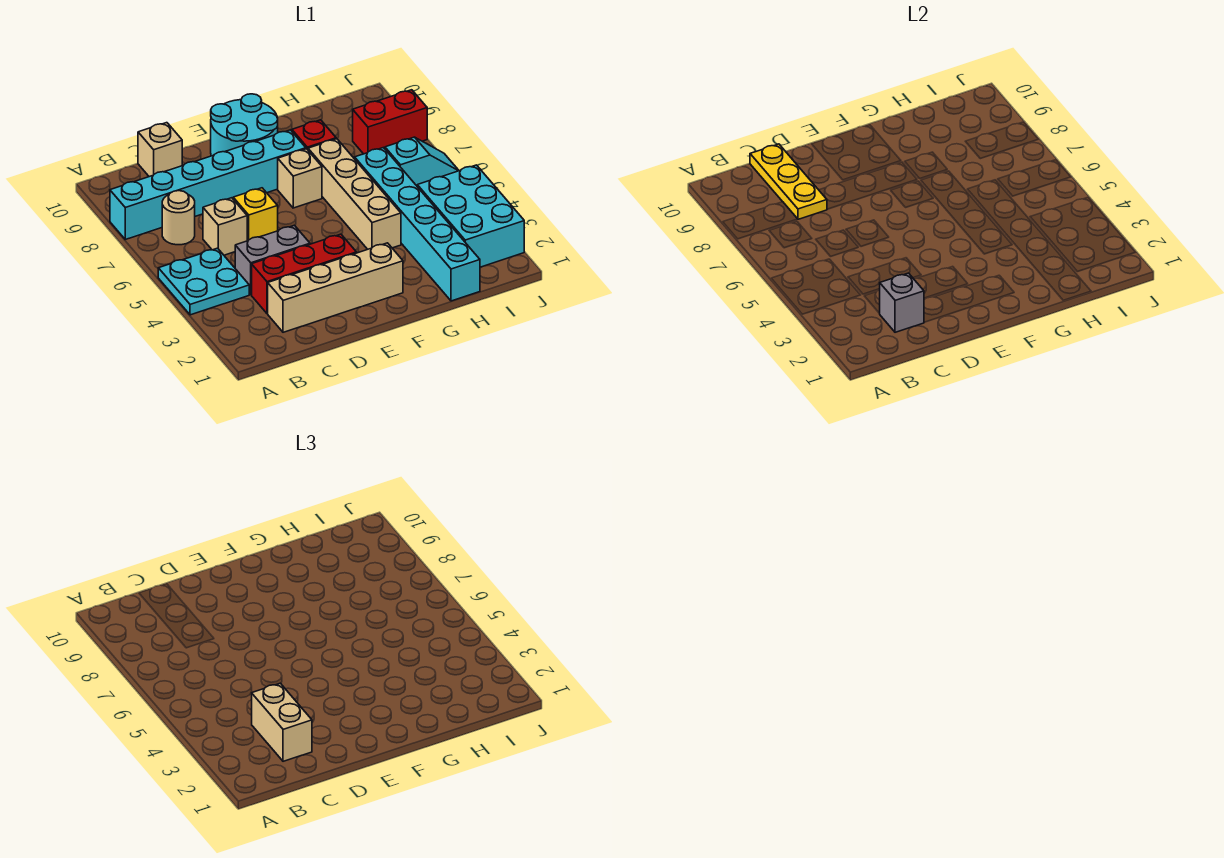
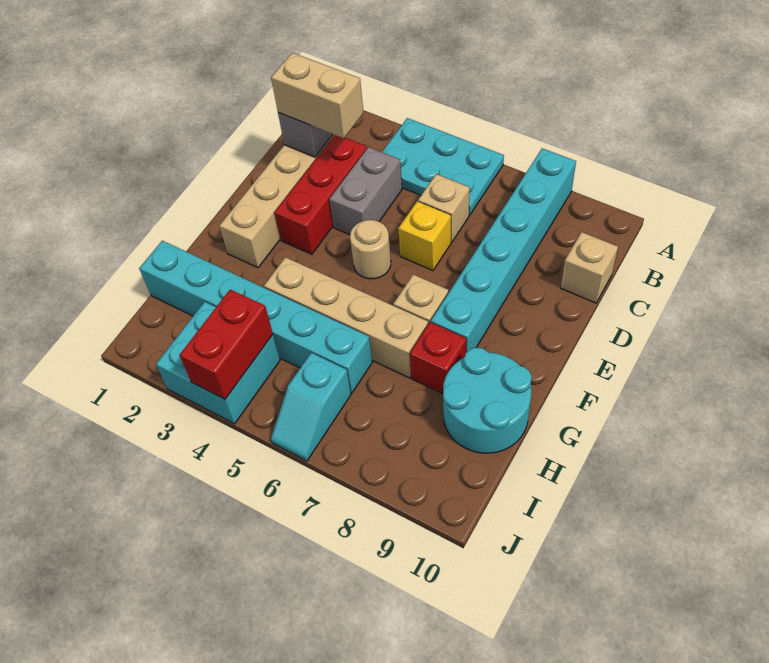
cyan 2x2 plate [158,248,249,315] -> cyan 2x3 plate [382,118,504,215]
tan 1x1 round brick [162,191,195,245] -> tan 1x1 round brick moved to [350,220,391,279]
yellow 1x3 plate [750,144,827,219] -> none
cyan 2x2 round brick [211,94,278,156] -> cyan 2x2 round brick moved to [443,347,532,453]
cyan 2x3 brick [417,165,524,267] -> cyan 2x2 brick [156,302,280,424]
red 1x2 brick [353,90,427,154] -> red 1x2 brick moved to [180,289,273,399]

